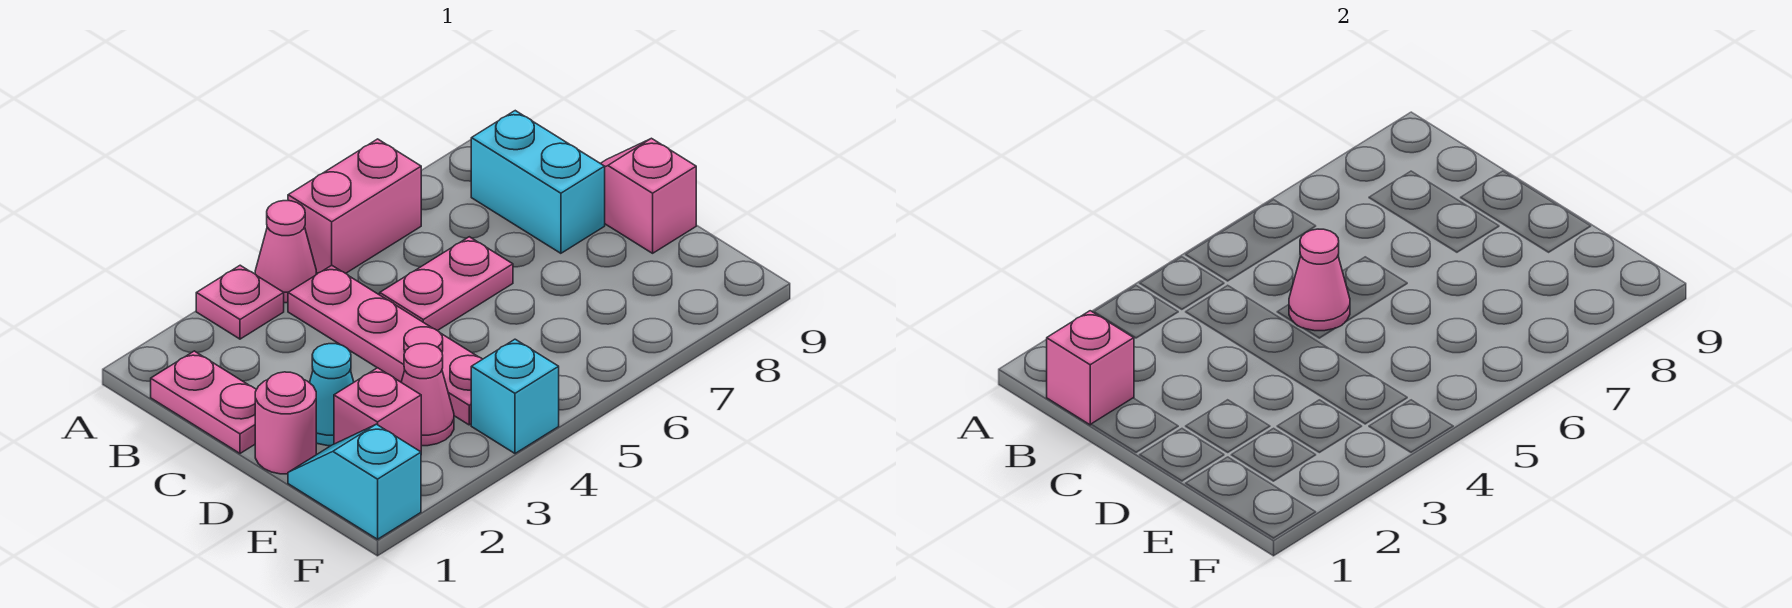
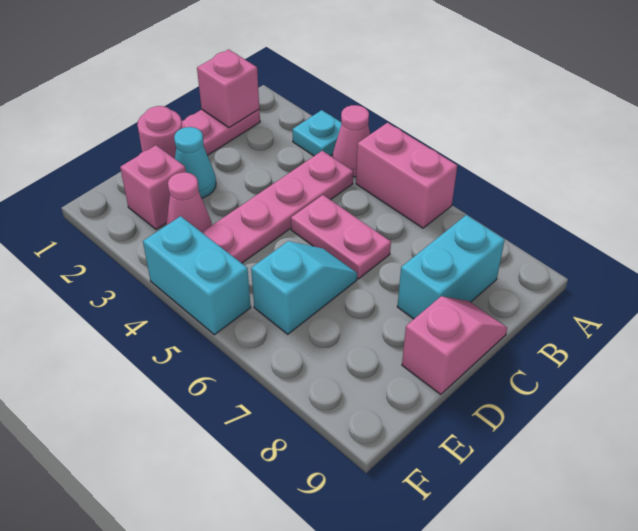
pink 1x1 plate [196,265,284,339] -> cyan 1x1 plate [292,110,342,156]
pink 1x1 cone [1289,229,1350,331] -> none
cyan 1x2 slope [288,424,421,539] -> cyan 1x2 slope moved to [251,241,357,334]
cyan 1x1 brick [471,339,559,453] -> cyan 1x2 brick [143,216,251,335]

